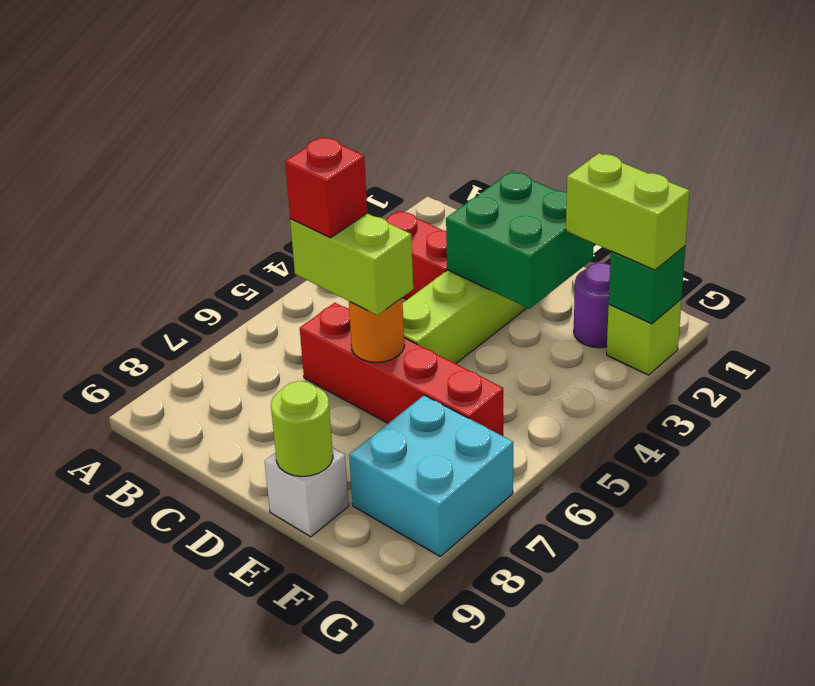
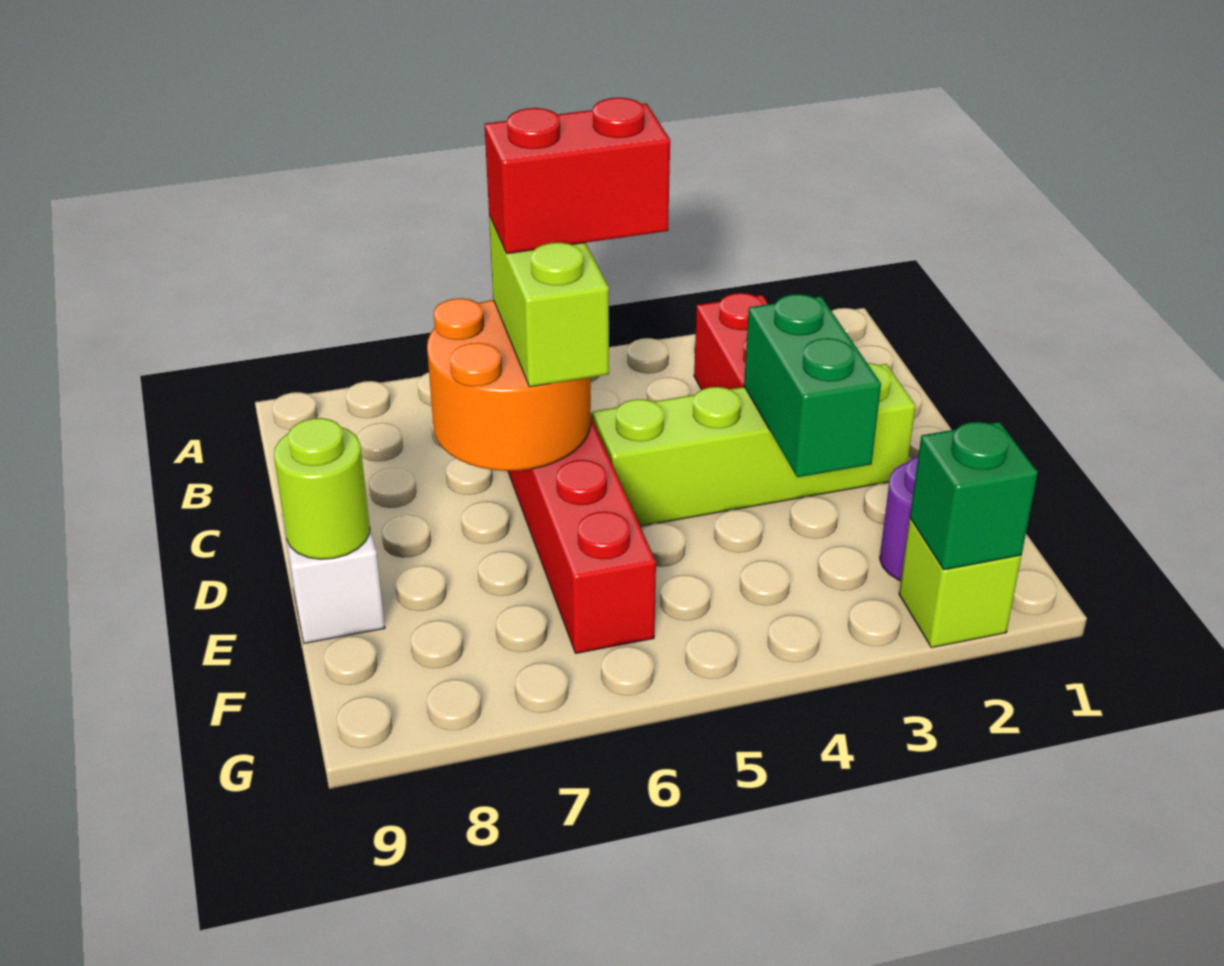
red 1x1 brick [285,137,367,238] -> red 1x2 brick [485,98,670,254]
green 2x2 brick [446,171,594,309] -> green 1x2 brick [744,294,881,477]
orange 1x1 round brick [349,298,404,362] -> orange 2x2 round brick [427,298,591,471]
lime 1x2 brick [566,153,689,270] -> none
cyan 2x2 brick [349,395,513,556] -> none

